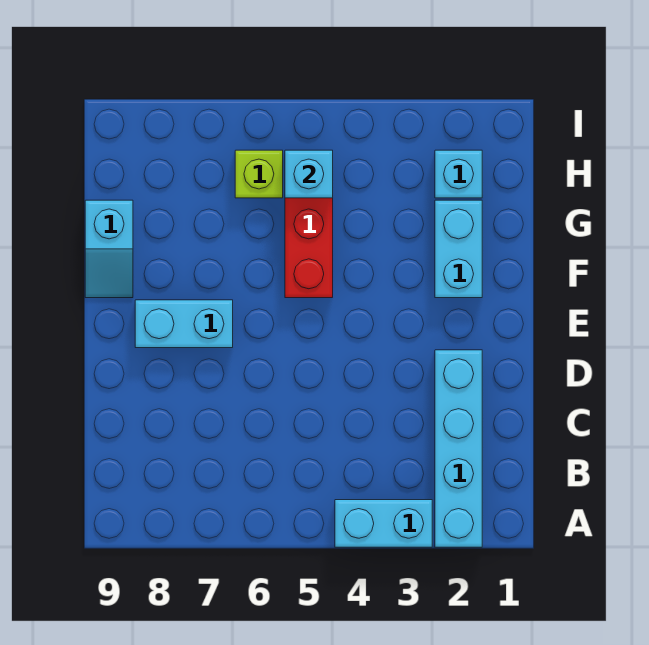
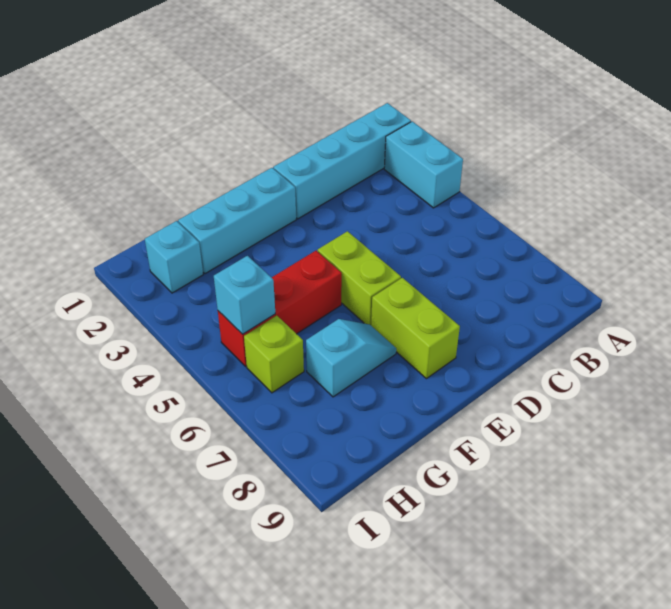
none -> lime 1x2 brick [318,231,401,325]
cyan 1x2 brick [135,300,233,348] -> lime 1x2 brick [371,278,460,379]
cyan 1x2 brick [435,200,482,298] -> cyan 1x3 brick [178,168,296,274]
cyan 1x2 slope [85,200,133,298] -> cyan 1x2 slope moved to [306,319,396,397]

